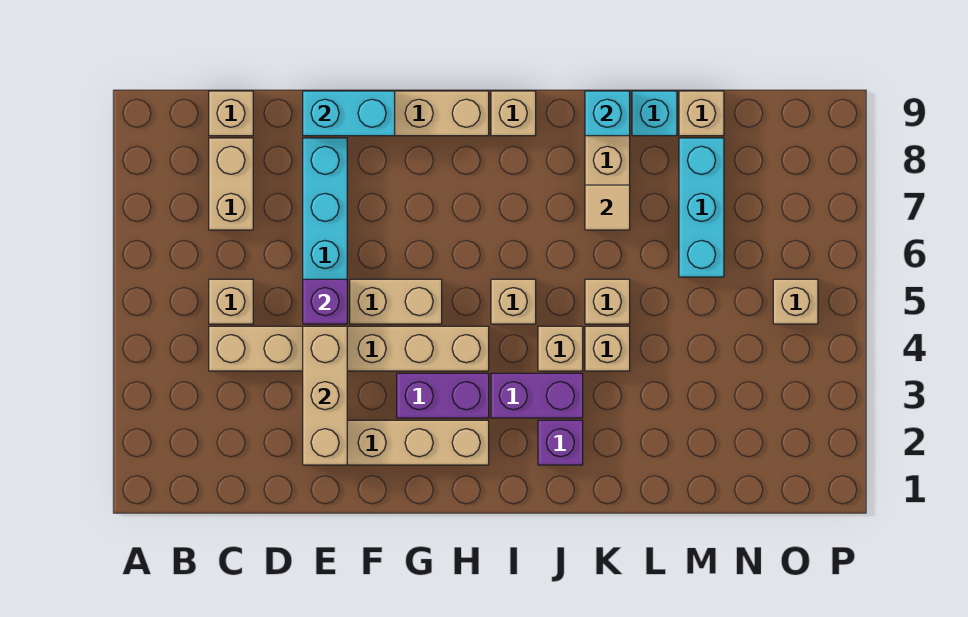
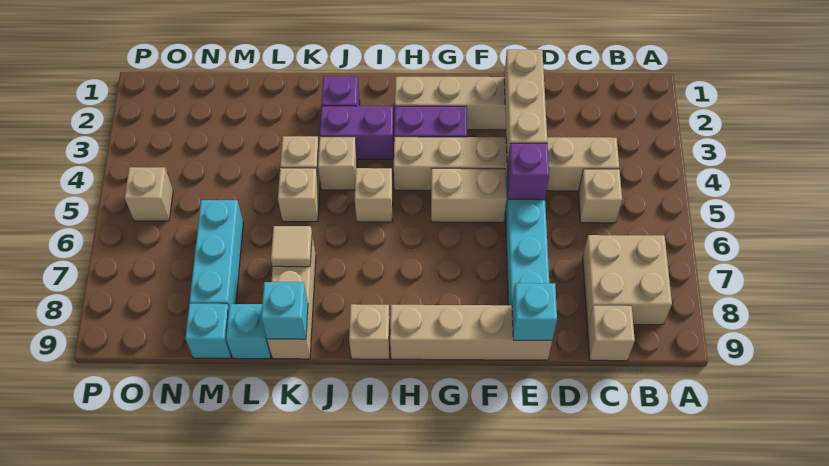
tan 1x2 brick [209,138,253,230] -> tan 2x2 brick [583,235,672,325]
cyan 1x2 brick [303,91,395,136] -> cyan 1x1 brick [512,283,557,340]
tan 1x1 brick [679,91,724,136] -> cyan 1x1 brick [185,304,231,358]

